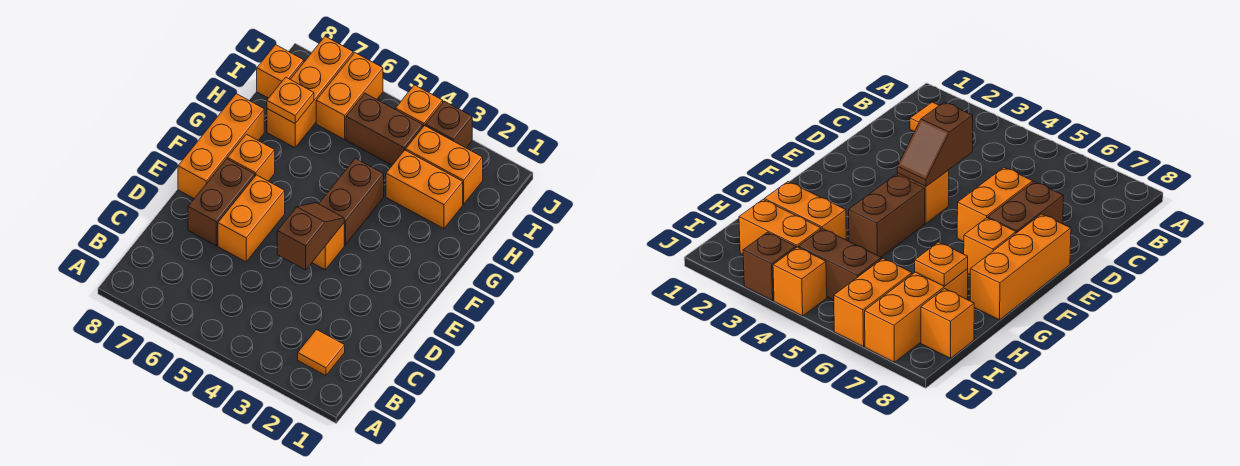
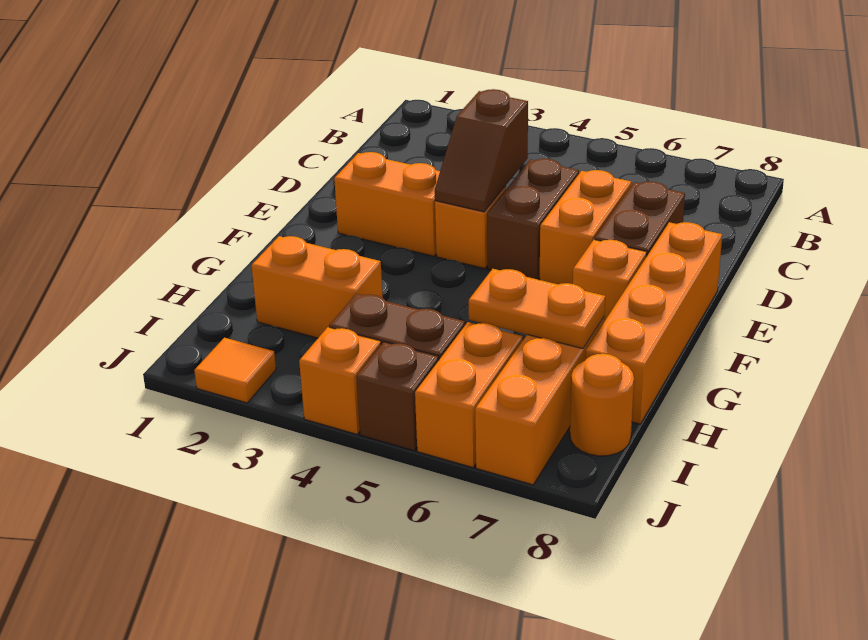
orange 1x1 tile [298,330,345,376] -> orange 1x1 tile moved to [194,338,276,403]
orange 1x3 brick [178,94,264,199] -> orange 1x4 brick [586,222,722,424]
brown 1x2 brick [319,158,384,245] -> brown 1x2 brick moved to [487,159,579,279]
orange 1x1 plate [267,77,314,123] -> orange 1x2 plate [469,269,605,349]
orange 1x2 brick [406,126,483,204] -> orange 1x2 brick moved to [334,152,440,256]
orange 1x1 brick [257,45,304,98] -> orange 1x1 round brick [570,354,634,456]
brown 1x1 brick [425,101,472,148] -> brown 1x1 brick moved to [356,342,439,451]

